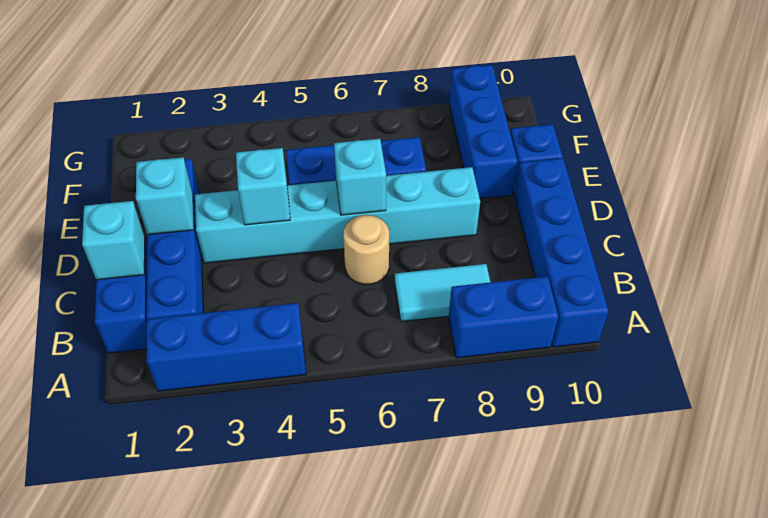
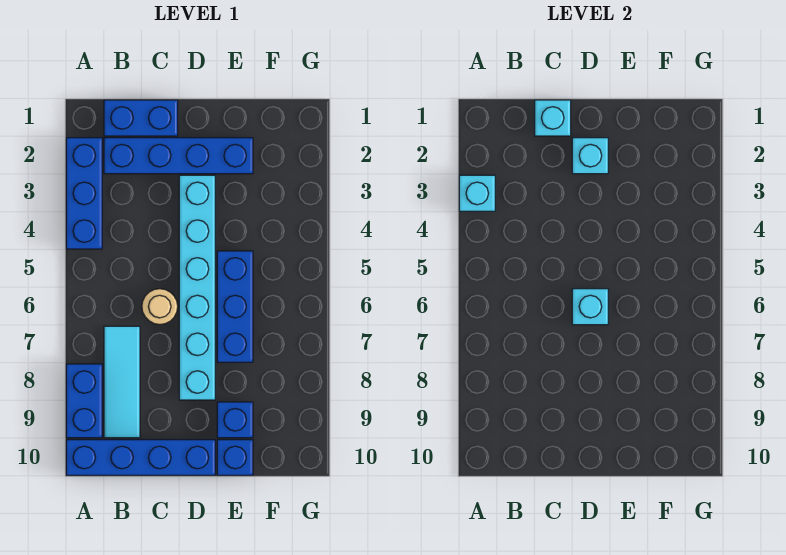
cyan 1x2 tile [395,264,491,321] -> cyan 1x3 tile [104,326,140,438]
cyan 1x1 brick [236,148,290,225] -> cyan 1x1 brick moved to [459,175,495,211]
blue 1x3 brick [449,65,517,198] -> blue 1x1 brick [217,402,253,438]

